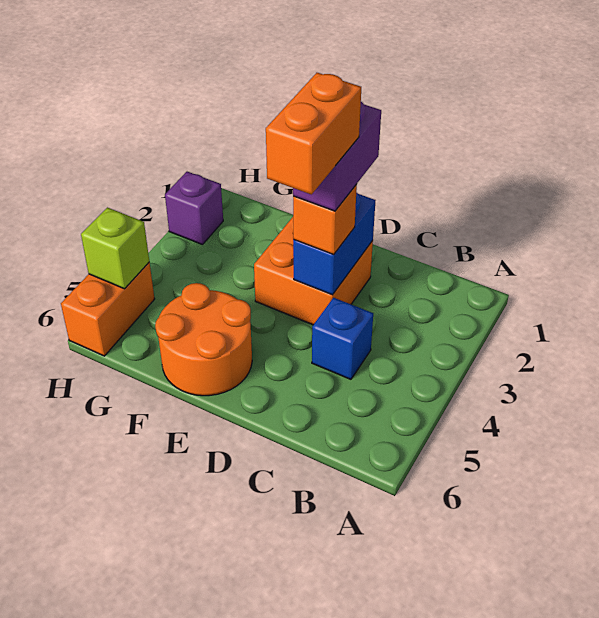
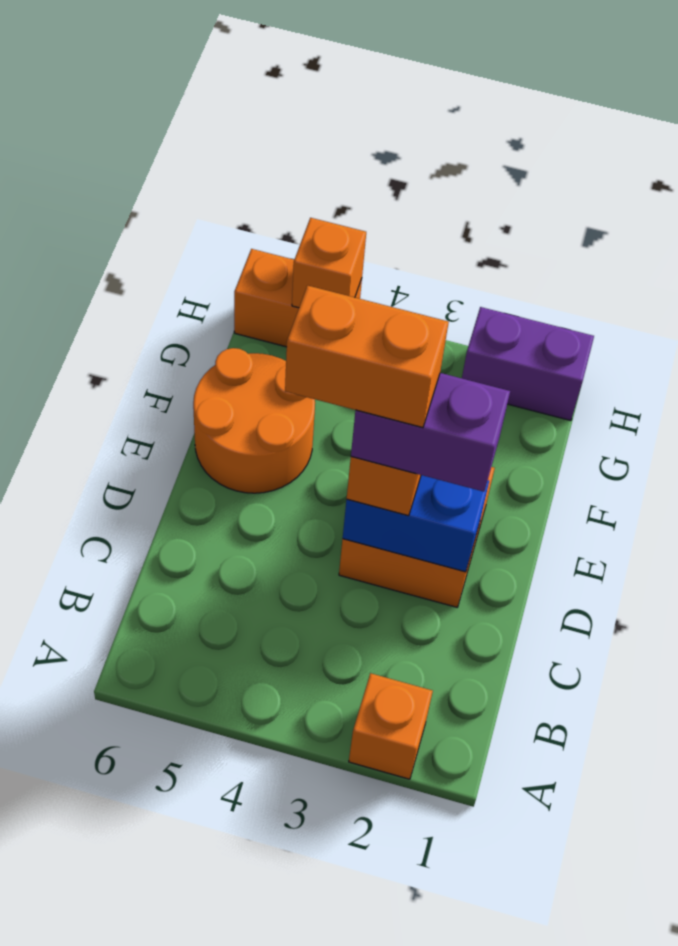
none -> orange 1x1 brick [349,673,433,779]
blue 1x1 brick [312,298,373,379] -> none
purple 1x1 brick [165,172,223,244] -> purple 1x2 brick [462,307,594,421]
lime 1x1 brick [81,208,149,289] -> orange 1x1 brick [292,218,366,308]

